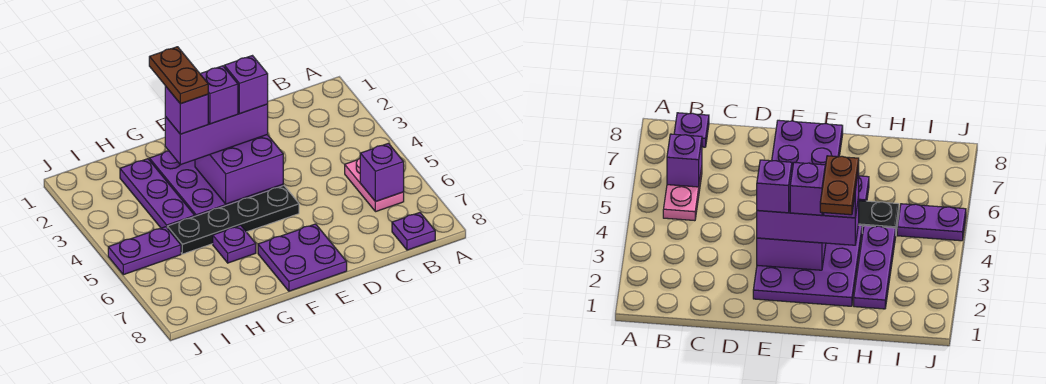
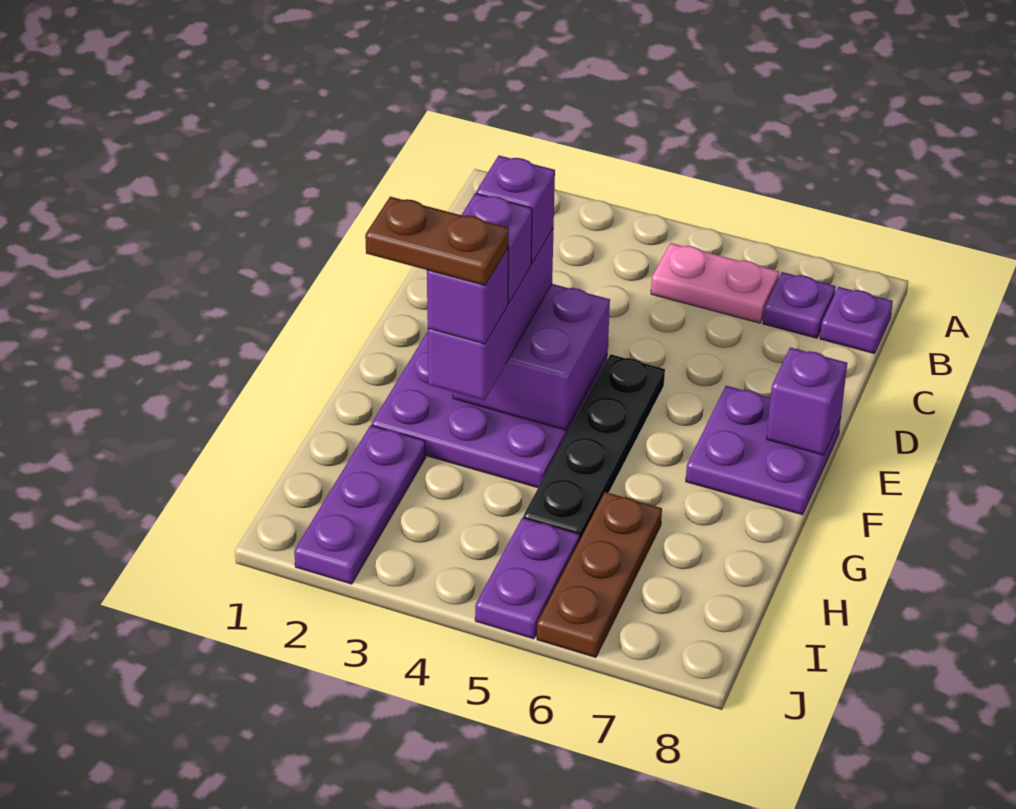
purple 1x1 brick [360,143,404,202] -> purple 1x1 brick moved to [767,347,847,455]
purple 1x1 plate [213,225,256,263] -> purple 1x1 plate moved to [763,272,836,338]
purple 1x3 plate [120,159,195,228] -> purple 1x3 plate turned to [294,425,426,584]
none -> brown 1x3 plate [537,492,662,657]

